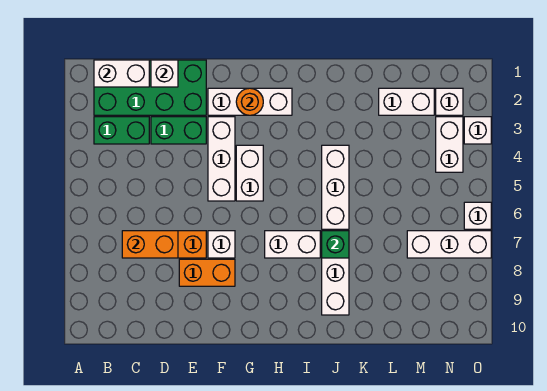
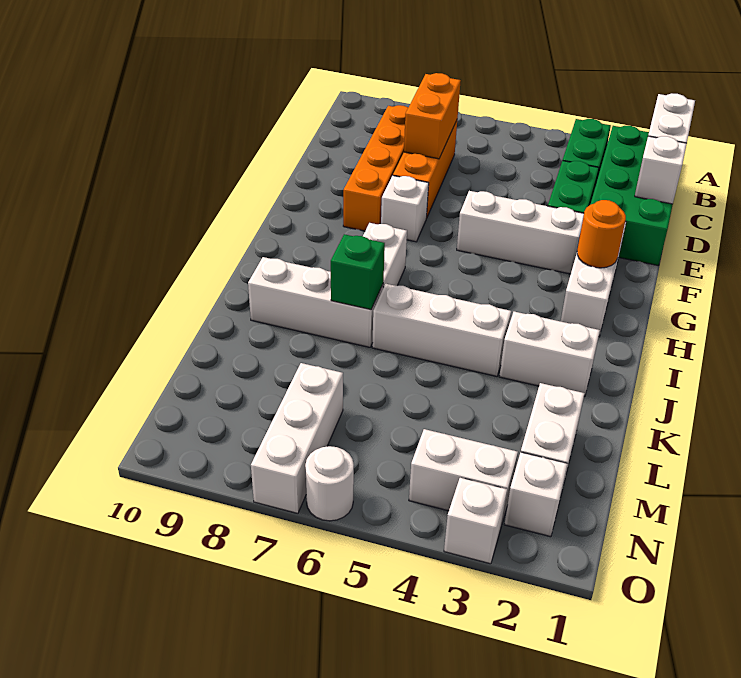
orange 1x2 brick [179,259,235,286] -> orange 1x4 brick [343,105,408,231]
white 1x2 brick [236,145,263,201] -> white 1x2 brick moved to [499,311,600,397]
white 1x1 brick [464,202,491,229] -> white 1x1 round brick [305,446,354,521]

